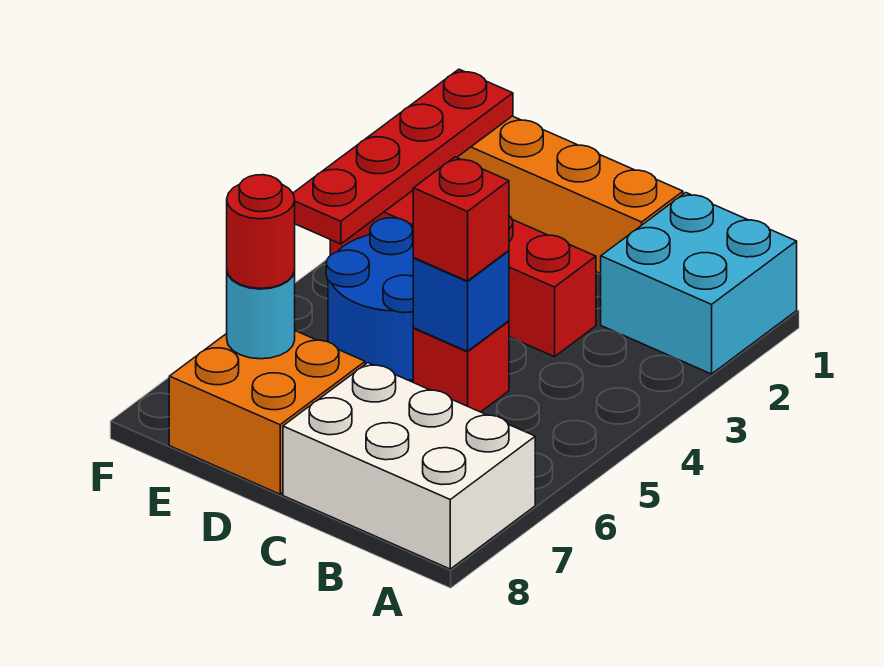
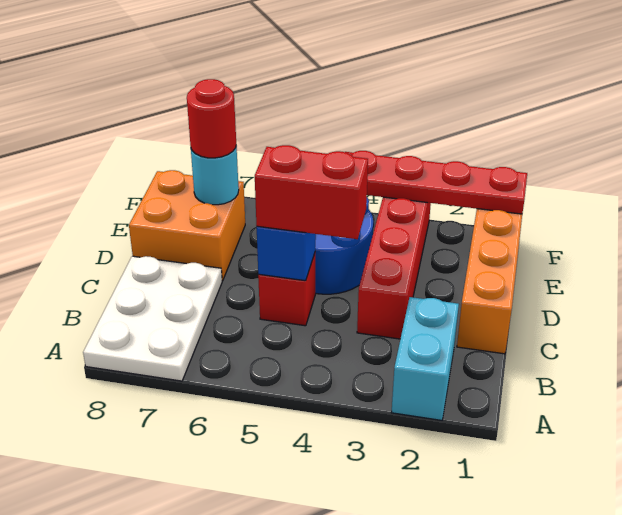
cyan 2x2 brick [601,193,797,374] -> cyan 1x2 brick [391,297,459,420]
white 2x3 brick [283,363,535,569] -> white 2x3 plate [83,256,222,381]
red 1x1 brick [413,157,509,281] -> red 1x2 brick [255,145,368,239]

